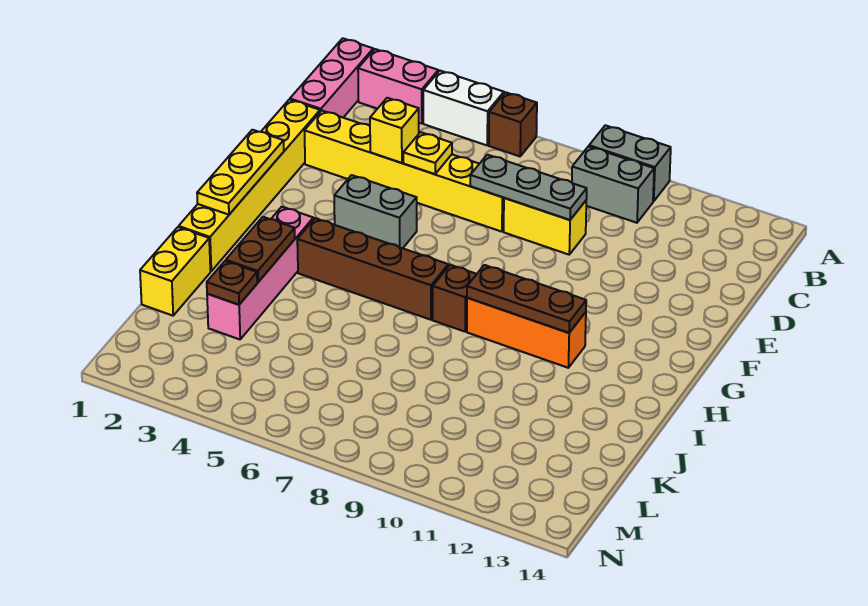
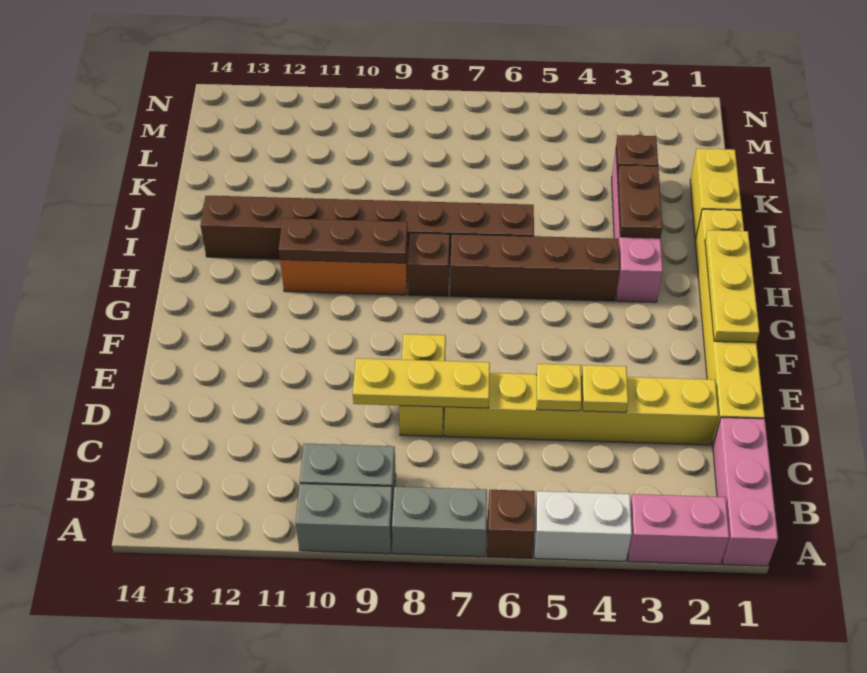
yellow 1x1 brick [370,98,419,163] -> yellow 1x1 plate [582,365,628,412]
grey 1x3 plate [470,155,587,220] -> yellow 1x3 plate [353,358,490,408]
yellow 1x2 brick [504,198,586,255] -> yellow 1x2 brick turned to [399,334,446,437]
grey 1x2 brick [334,175,417,248] -> grey 1x2 brick moved to [392,487,487,557]
none -> brown 1x8 brick [201,196,534,264]

